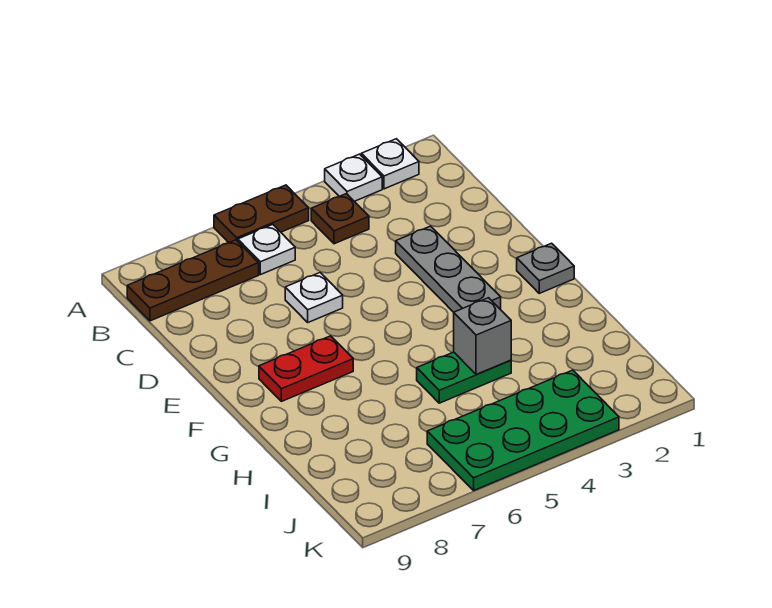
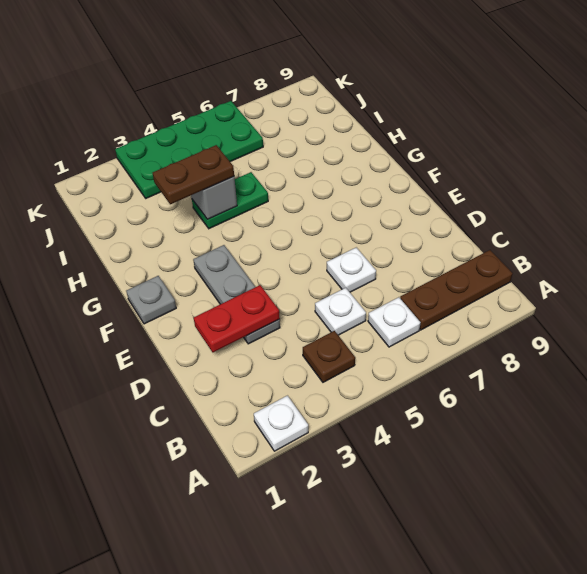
white 1x1 plate [325,154,382,201] -> white 1x1 plate moved to [315,288,366,335]
brown 1x2 plate [214,185,309,243] -> brown 1x2 plate moved to [153,145,234,204]
red 1x2 plate [259,336,353,401] -> red 1x2 plate moved to [194,285,280,352]

